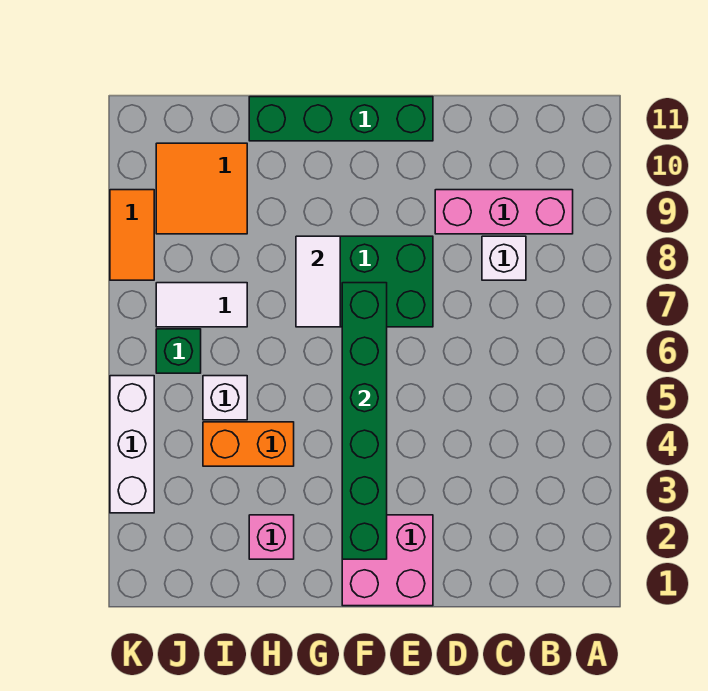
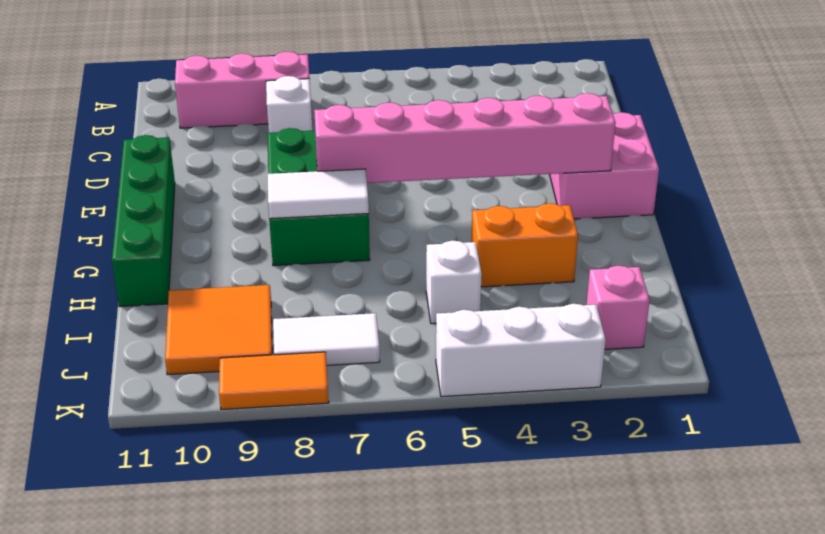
pink 1x3 brick [435,190,573,234] -> pink 1x3 brick turned to [175,52,309,128]
green 1x6 brick [342,283,387,559] -> pink 1x6 brick [314,93,616,183]
pink 1x1 brick [249,515,294,559] -> pink 1x1 brick moved to [587,266,650,349]
orange 1x2 brick [203,422,294,466] -> orange 1x2 brick turned to [471,203,578,287]
white 1x2 tile [156,283,247,327] -> white 1x2 tile turned to [273,313,380,365]
green 1x1 brick [156,329,201,373] -> none

